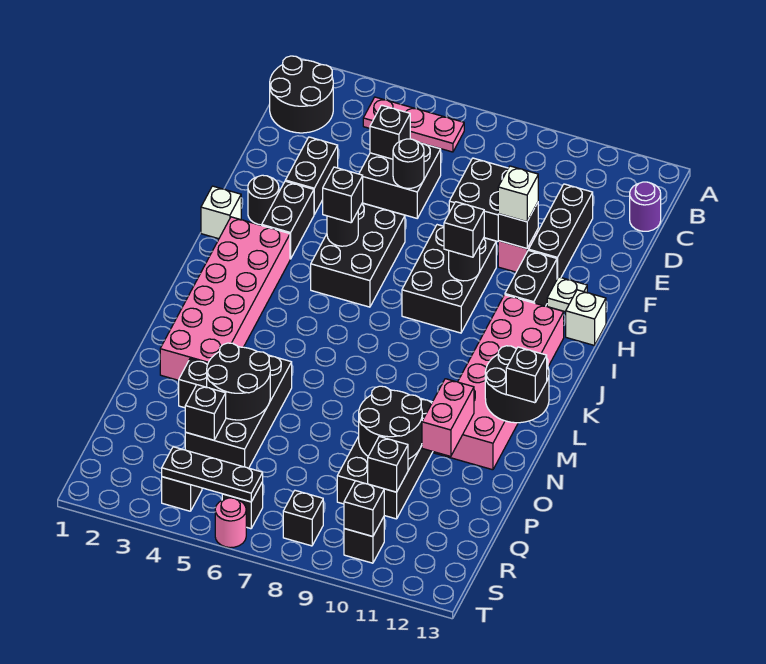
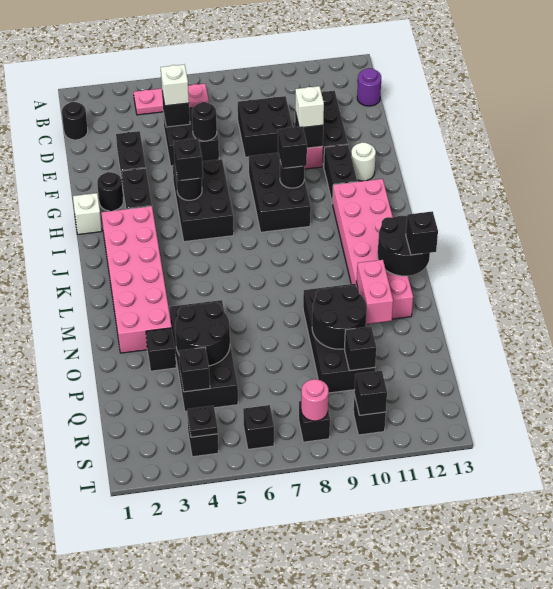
black 2x2 round brick [270,56,333,133] -> black 1x1 round brick [62,102,88,140]
white 1x1 plate [547,277,587,312] -> white 1x1 round brick [351,142,376,181]
white 1x1 brick [566,290,606,345] -> white 1x1 brick moved to [161,64,189,106]
black 1x3 plate [162,447,263,502] -> black 1x1 plate [187,406,218,437]
pink 1x1 round brick [215,498,246,548] -> pink 1x1 round brick moved to [301,379,329,421]

